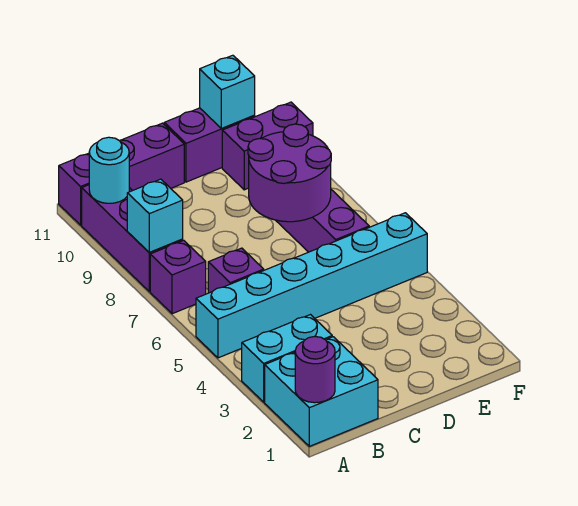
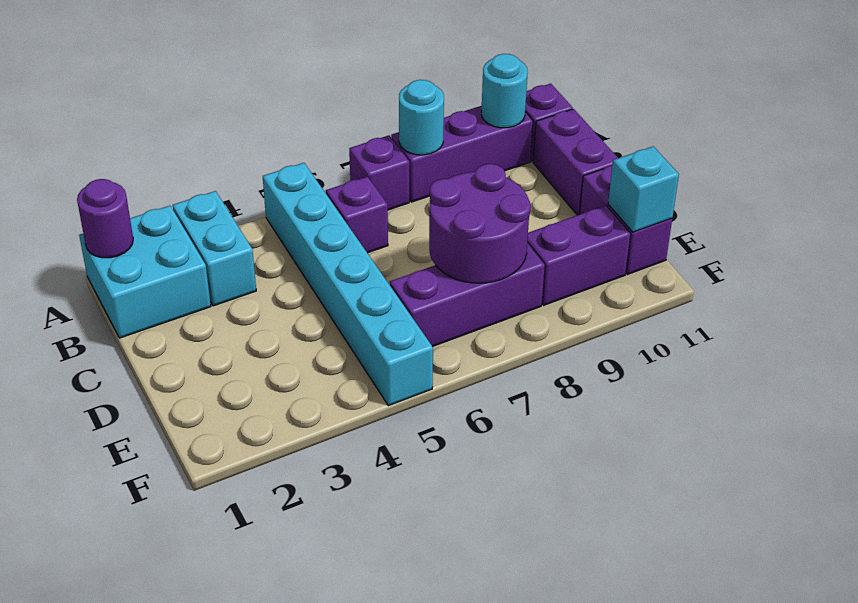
cyan 1x1 brick [127,179,183,252] -> cyan 1x1 round brick [399,80,444,155]
purple 1x2 brick [222,102,313,190] -> purple 1x2 brick turned to [527,205,630,305]

